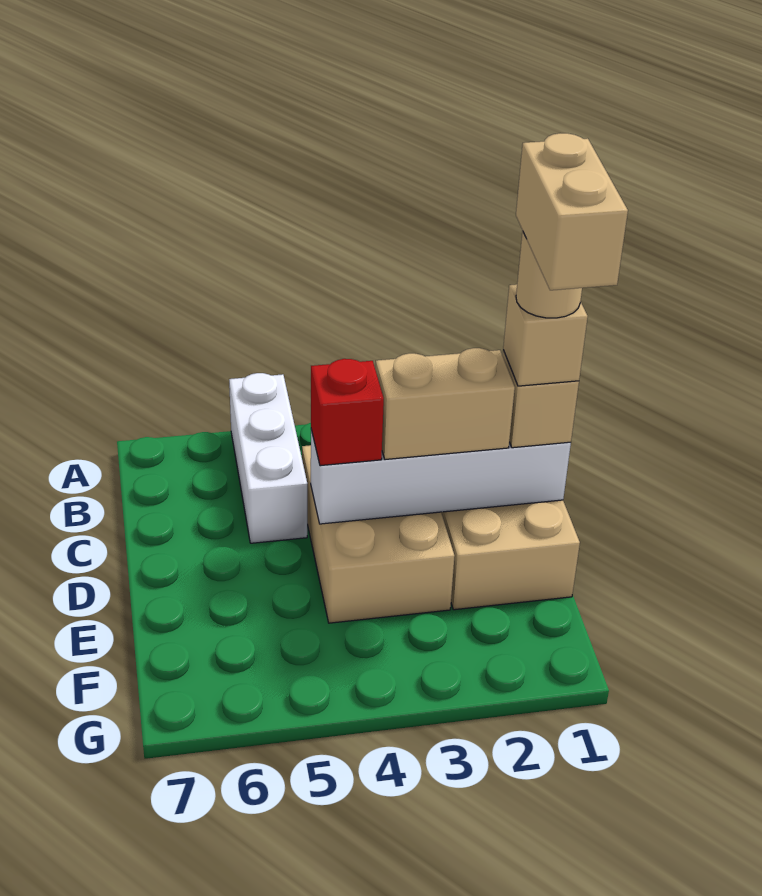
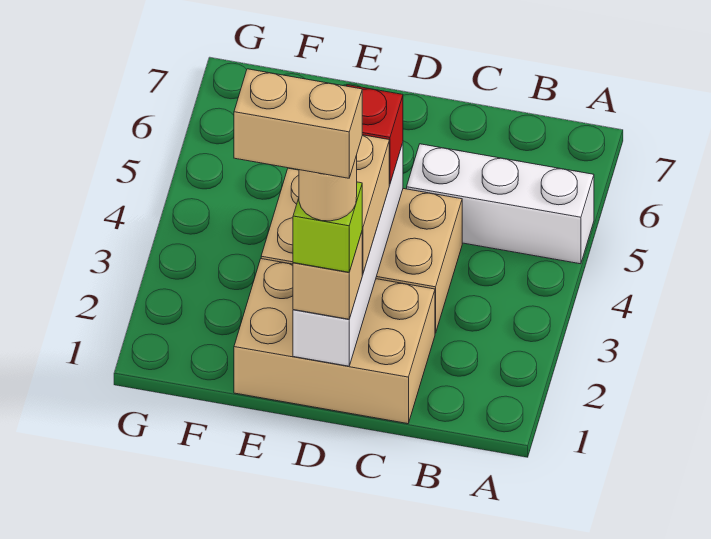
tan 1x1 brick [503,284,588,386] -> lime 1x1 brick [293,182,362,272]

